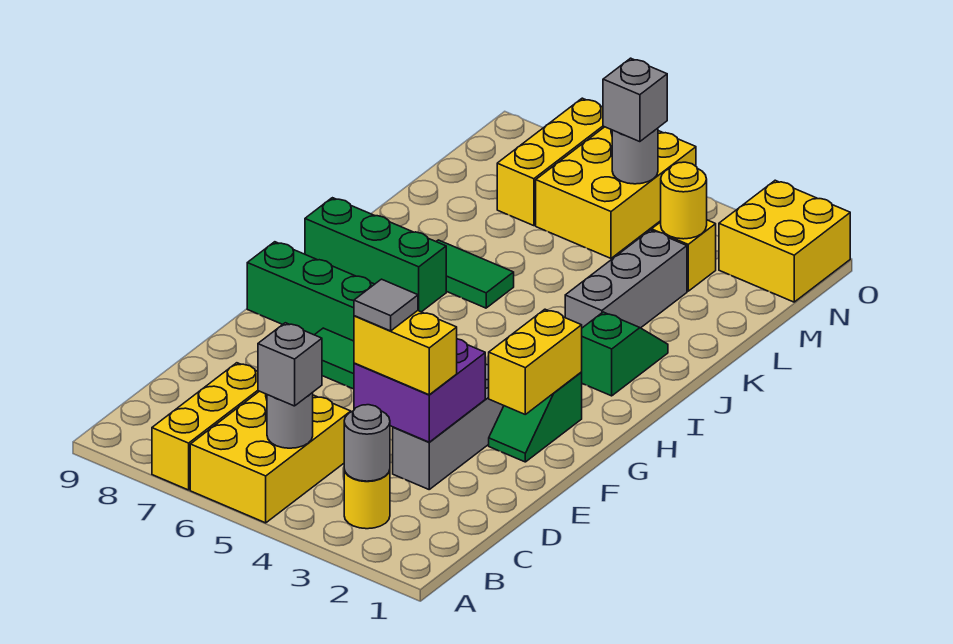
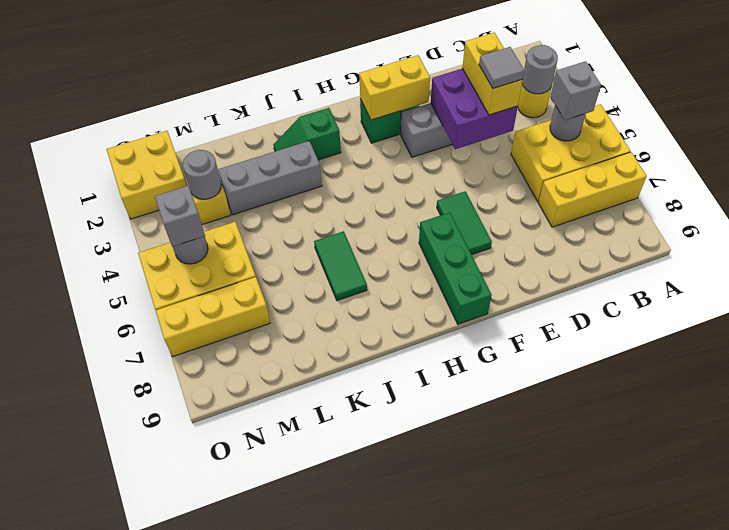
green 1x3 brick [305,198,446,312] -> none
yellow 1x1 round brick [661,162,707,239] -> grey 1x1 round brick [183,150,221,199]

